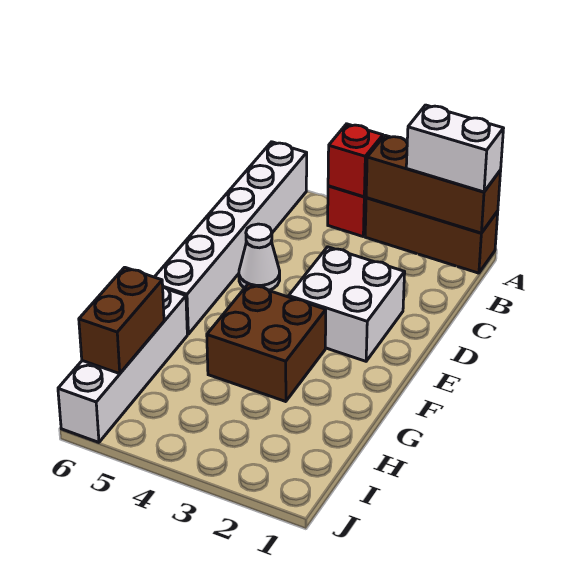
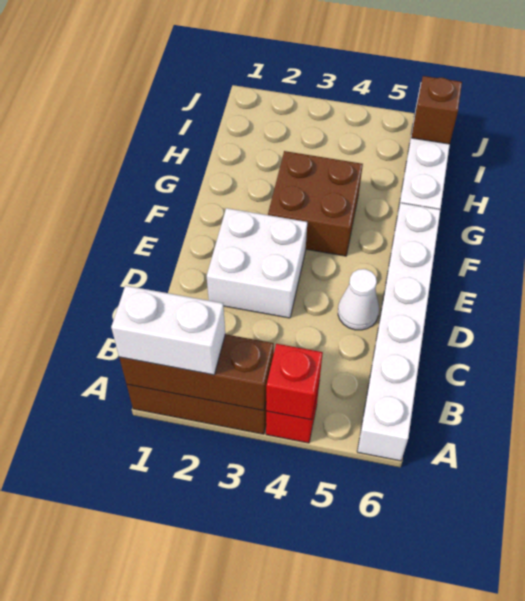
brown 1x2 brick [79,267,164,374] -> brown 1x1 brick [411,76,462,144]

